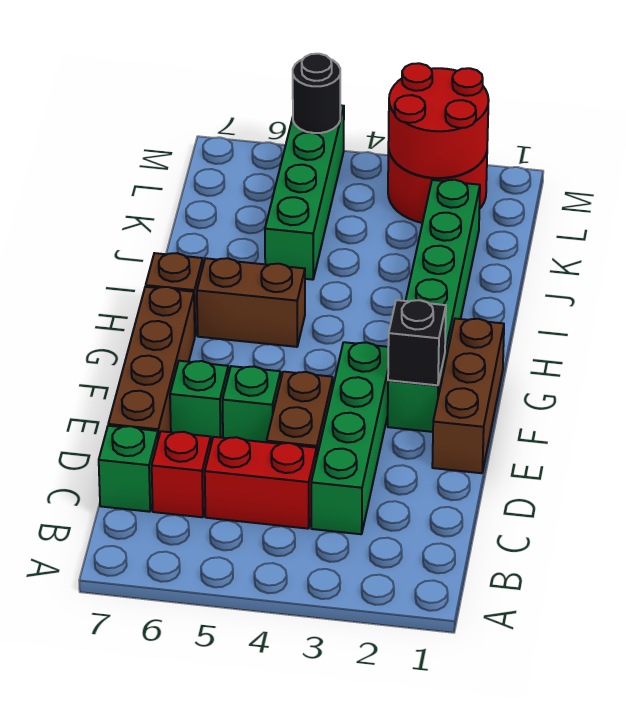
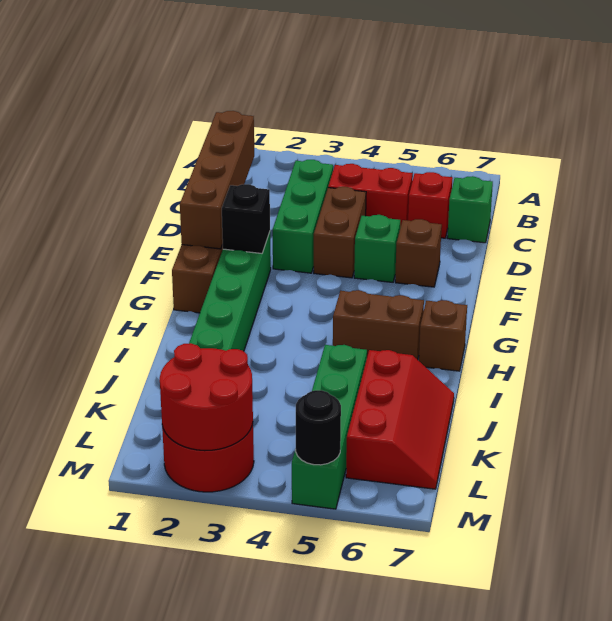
green 1x4 brick [311,342,388,534] -> green 1x3 brick [273,160,333,273]
brown 1x4 brick [108,287,195,439] -> brown 1x4 brick moved to [180,111,254,249]
green 1x1 brick [170,361,228,444] -> brown 1x1 brick [395,219,442,287]
none -> red 2x3 slope [346,350,454,489]

